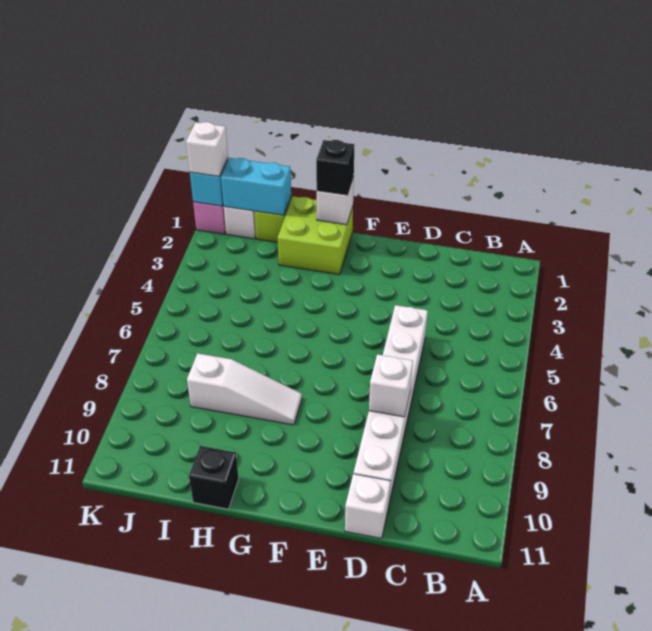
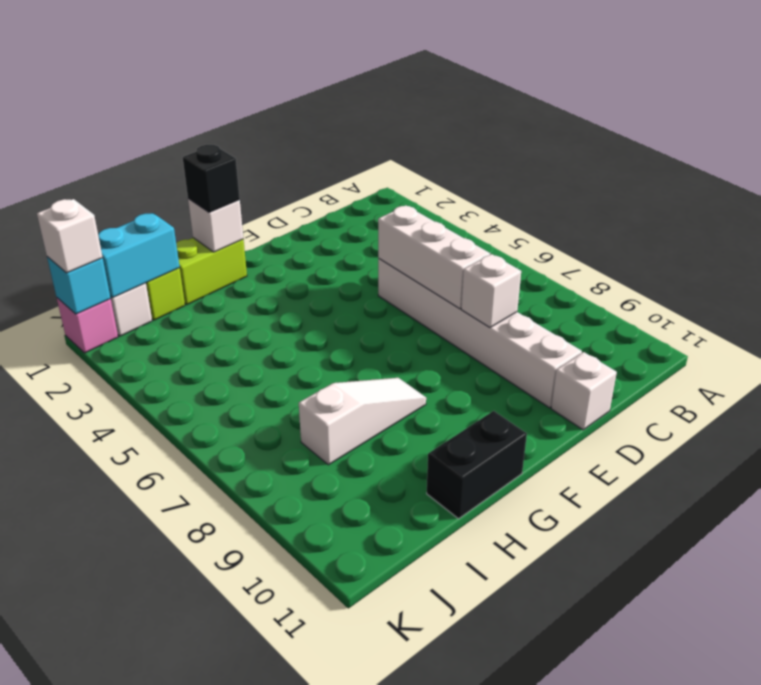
none -> white 1x3 brick [378,206,490,309]
lime 2x2 brick [278,196,353,275] -> lime 1x2 brick [176,238,247,304]
black 1x1 brick [189,446,239,509] -> black 1x2 brick [427,411,527,519]

